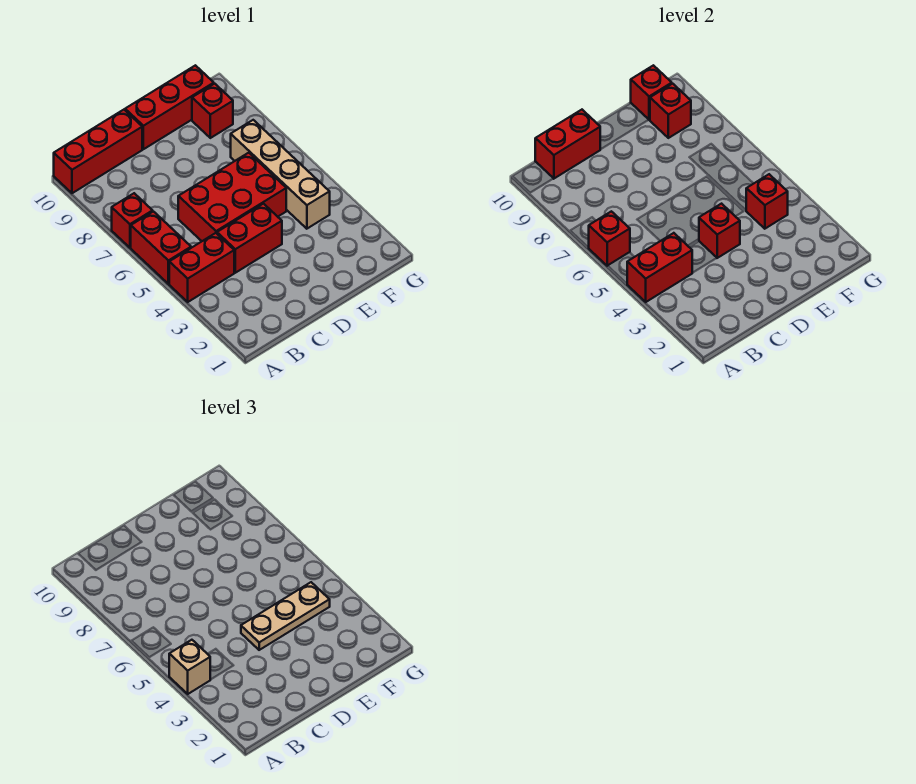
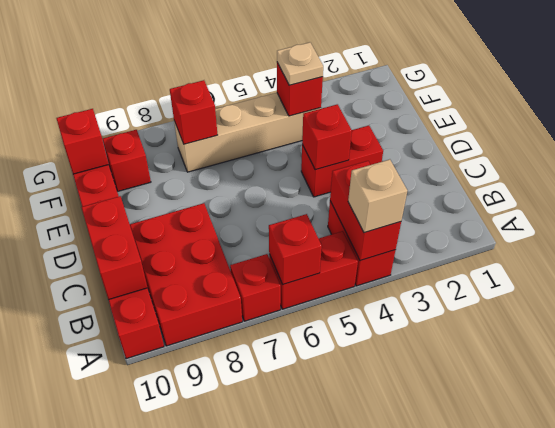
red 1x2 brick [217,204,282,273] -> red 1x2 brick turned to [301,126,383,197]
red 2x3 brick [178,153,286,241] -> red 2x3 brick moved to [130,203,242,346]
tan 1x3 plate [241,582,330,650] -> tan 1x1 plate [277,42,323,85]
red 1x1 brick [650,84,691,138] -> red 1x1 brick moved to [170,80,217,144]

